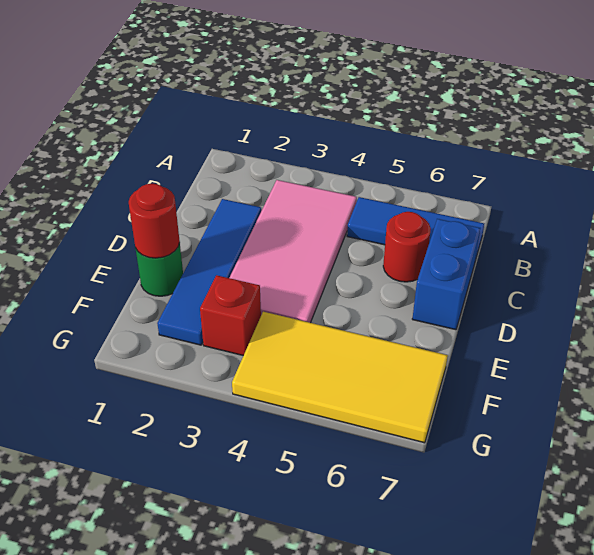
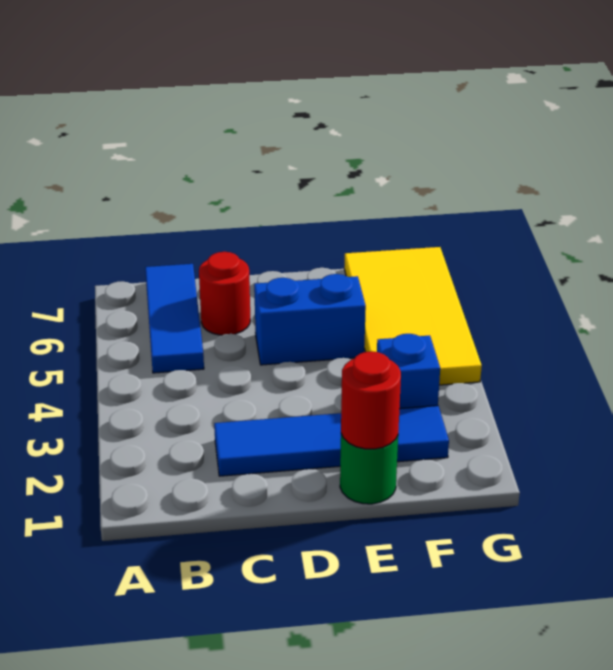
pink 2x4 tile [230,180,357,323] -> none
blue 1x2 brick [412,219,480,330] -> blue 1x2 brick moved to [254,274,366,365]
red 1x1 brick [200,275,261,356] -> blue 1x1 brick [377,334,440,409]

